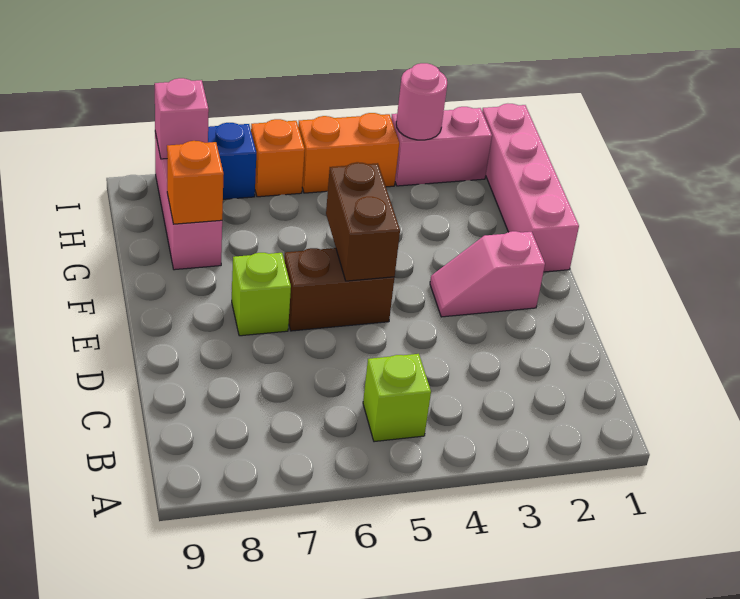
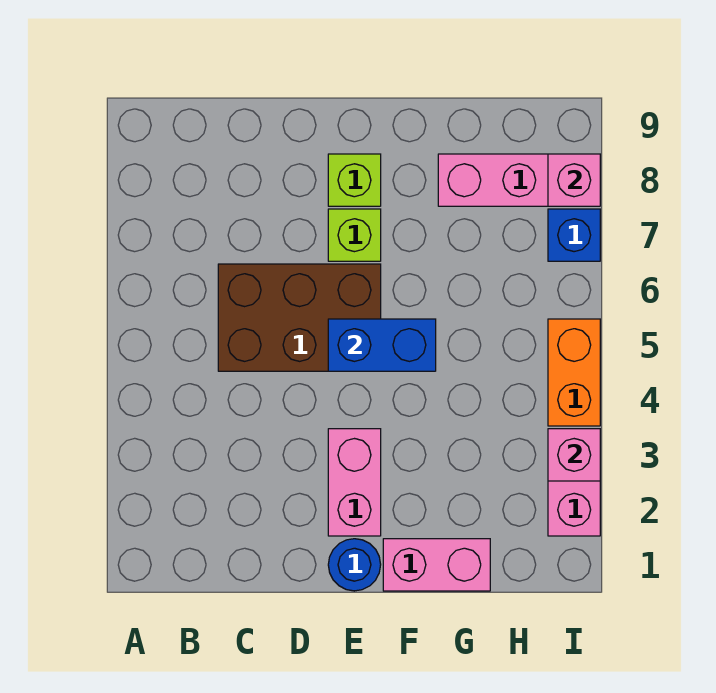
lime 1x1 brick [363,354,431,442] -> lime 1x1 brick moved to [328,154,381,206]
none -> blue 1x1 round brick [328,539,381,591]
pink 1x2 slope [430,231,545,317] -> pink 1x2 brick [328,429,381,536]
brown 1x2 brick [284,248,394,331] -> brown 2x3 brick [218,264,381,371]
brown 1x2 brick [326,162,400,281] -> blue 1x2 brick [328,319,436,371]
pink 1x4 brick [482,104,579,272] -> pink 1x2 brick [383,539,490,591]
orange 1x1 brick [167,141,224,224] -> none
pink 1x1 round brick [396,63,447,140] -> pink 1x1 brick [548,429,600,481]
orange 1x1 brick [251,119,305,197] -> none

